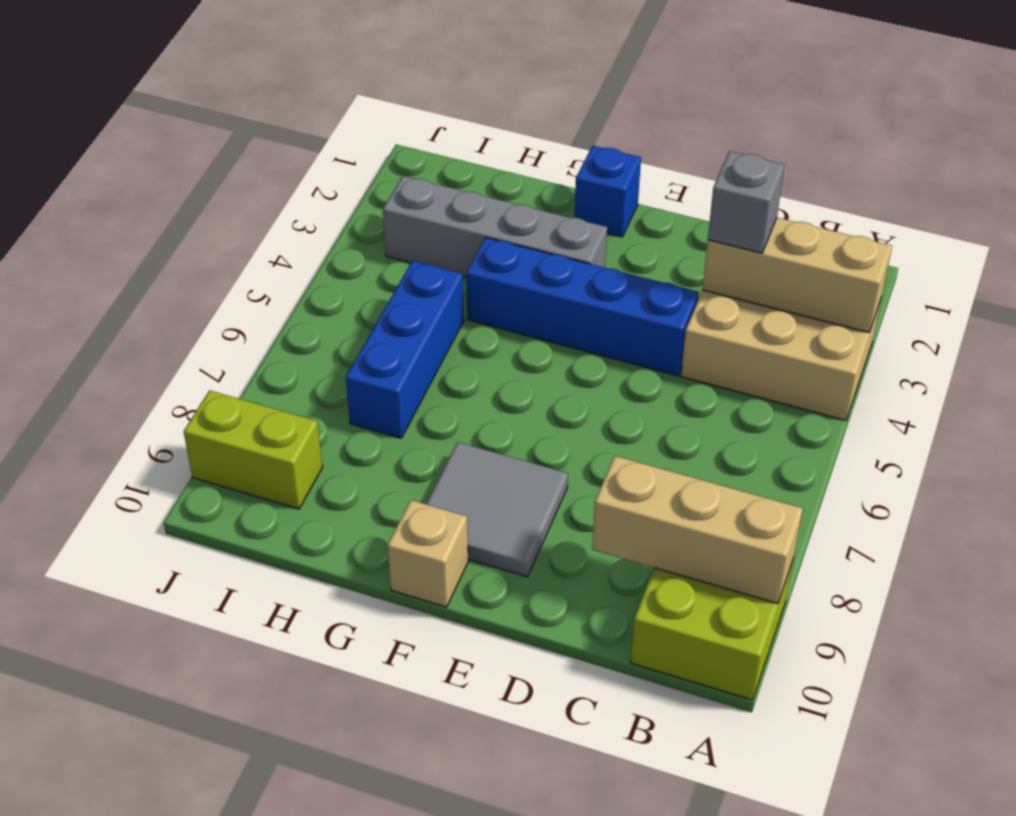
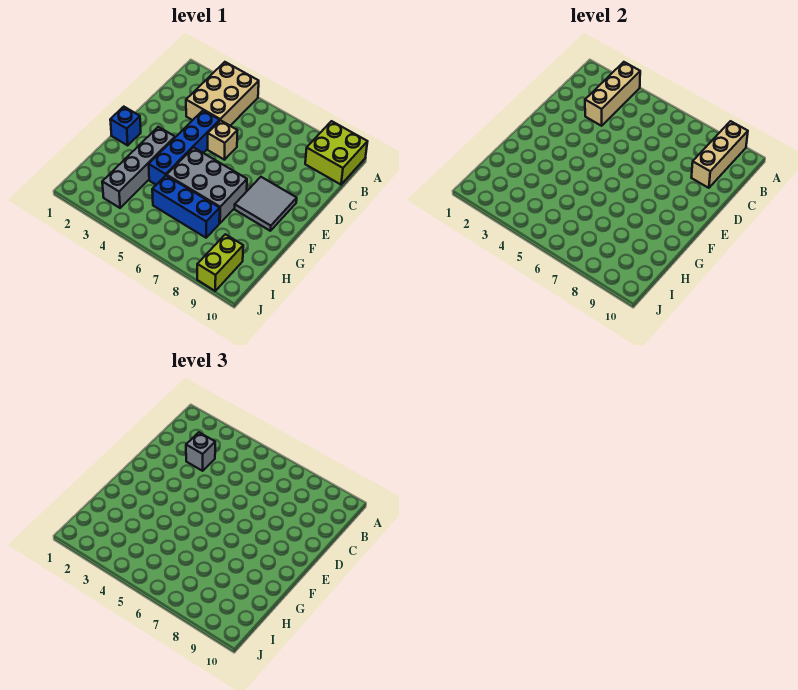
none -> grey 2x3 brick [167,148,247,223]
tan 1x1 brick [387,500,468,607] -> tan 1x1 brick moved to [208,120,238,160]

